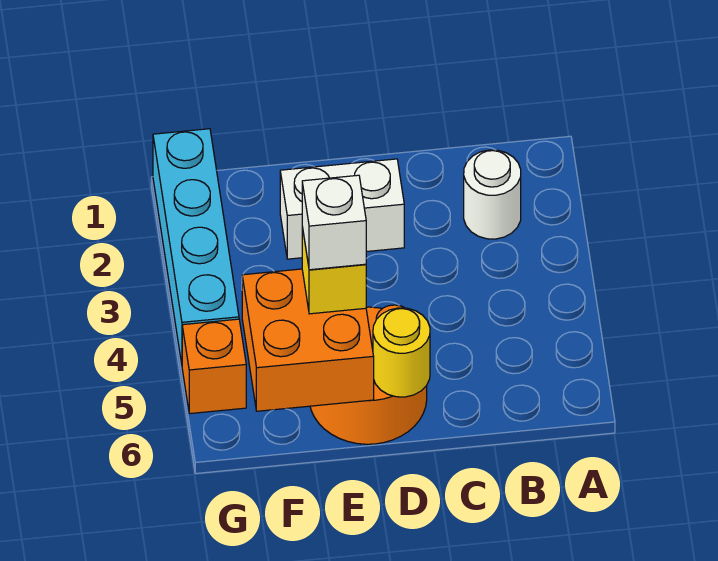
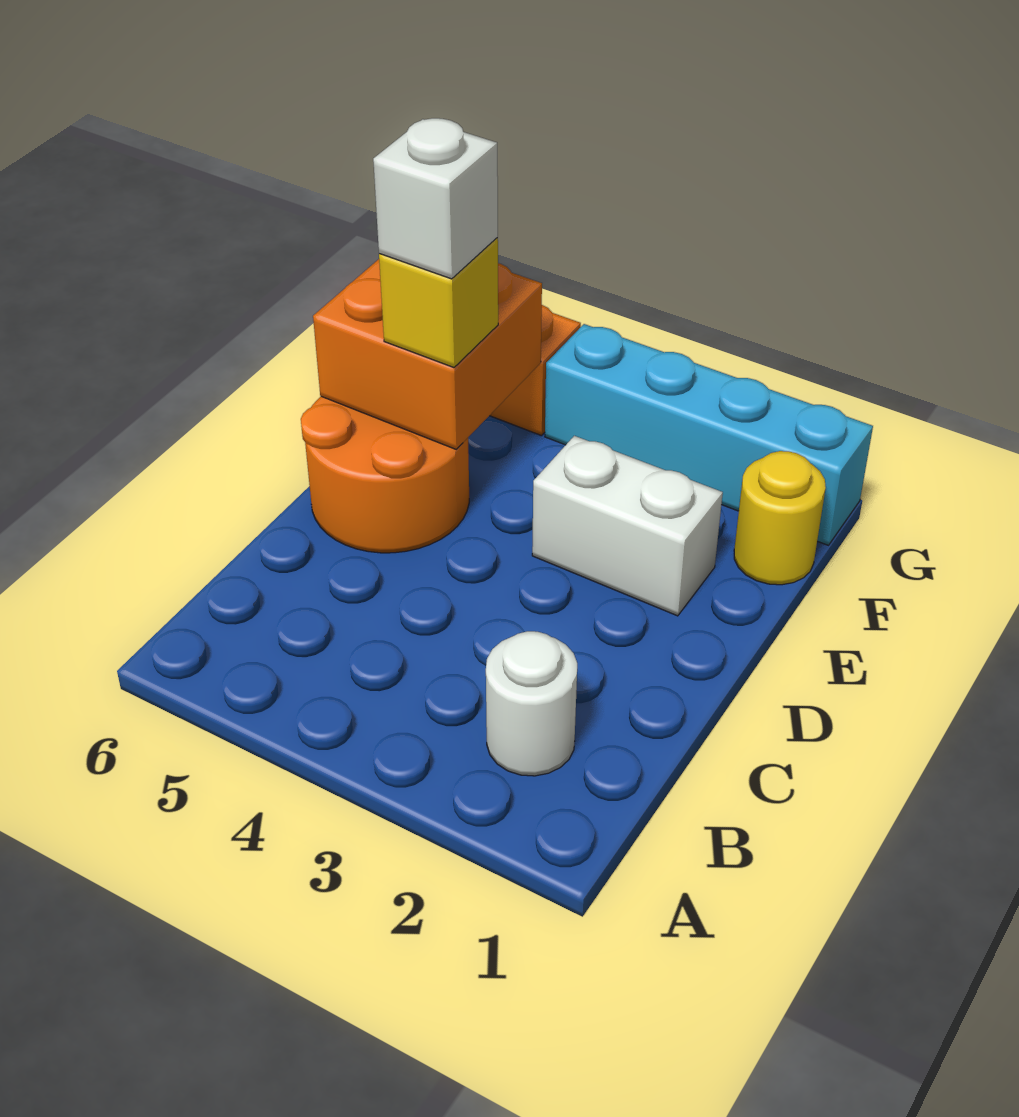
white 1x2 brick [280,159,404,259] -> white 1x2 brick turned to [532,436,723,616]
yellow 1x1 round brick [373,308,430,397] -> yellow 1x1 round brick moved to [734,451,826,585]

